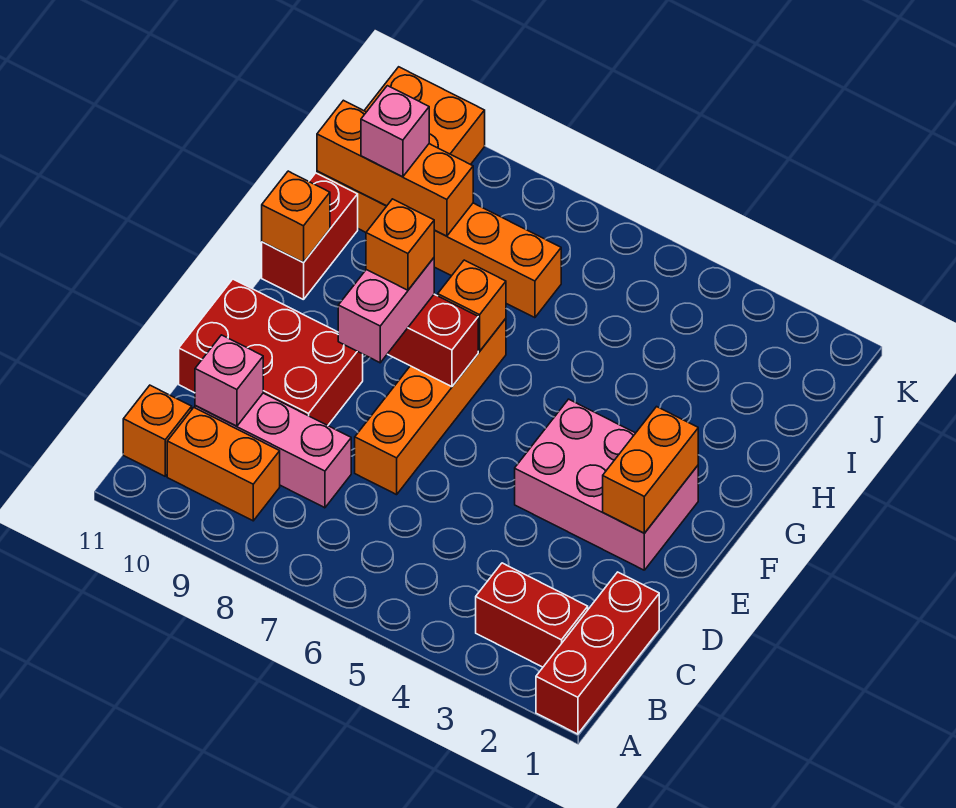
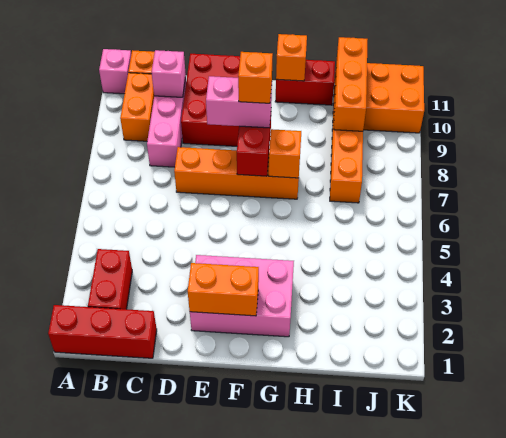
pink 2x3 brick [515,399,698,570] -> pink 2x3 brick turned to [190,255,294,337]
pink 1x1 brick [361,86,429,177] -> pink 1x1 brick moved to [99,49,131,94]

